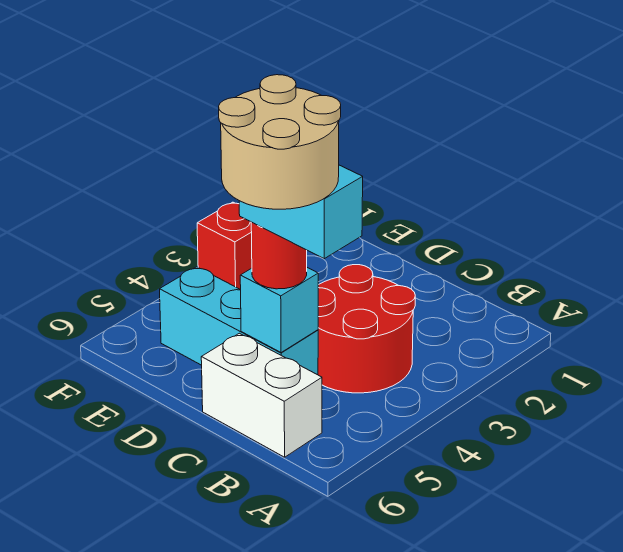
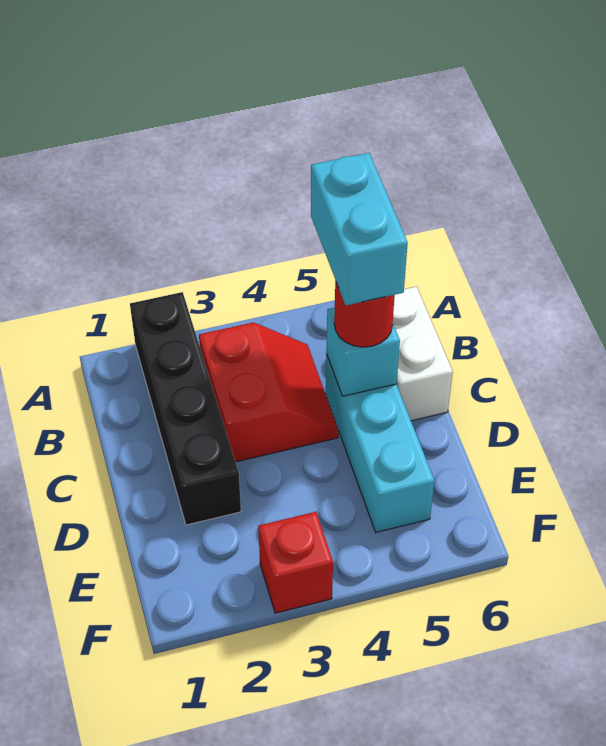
none -> black 1x4 brick [130,292,241,525]
red 2x2 round brick [318,265,415,393] -> red 2x2 slope [199,322,339,462]
tan 2x2 round brick [219,75,341,209] -> none

